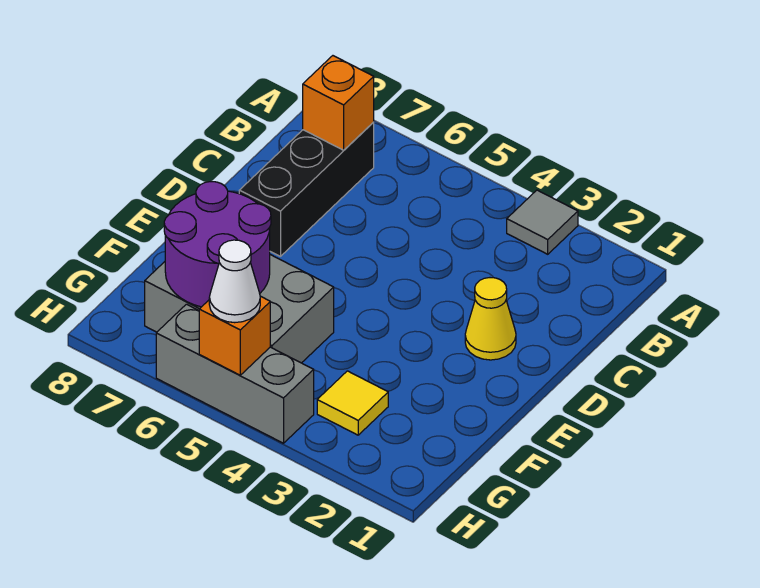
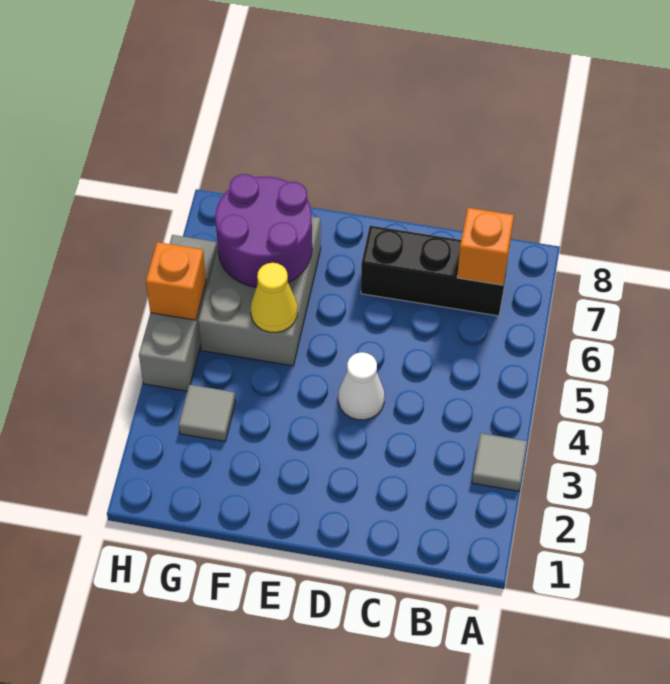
yellow 1x1 cone [465,278,516,360] -> yellow 1x1 cone moved to [251,263,297,332]
yellow 1x1 tile [317,371,388,435] -> grey 1x1 tile [179,385,236,442]
white 1x1 cone [209,240,260,323] -> white 1x1 cone moved to [338,352,385,420]

